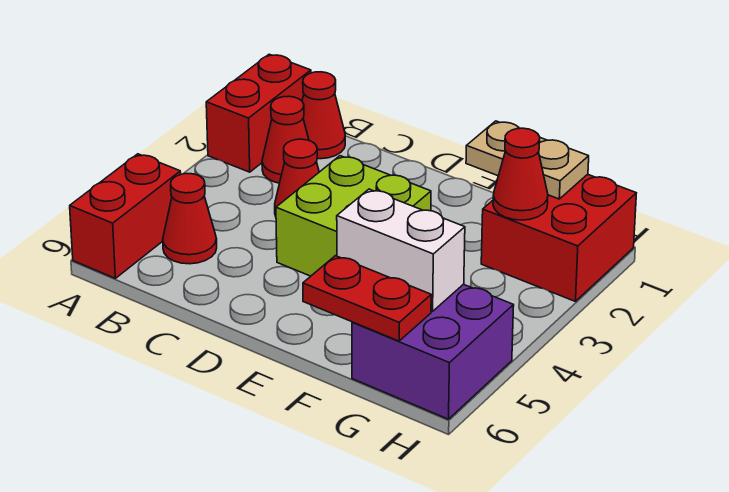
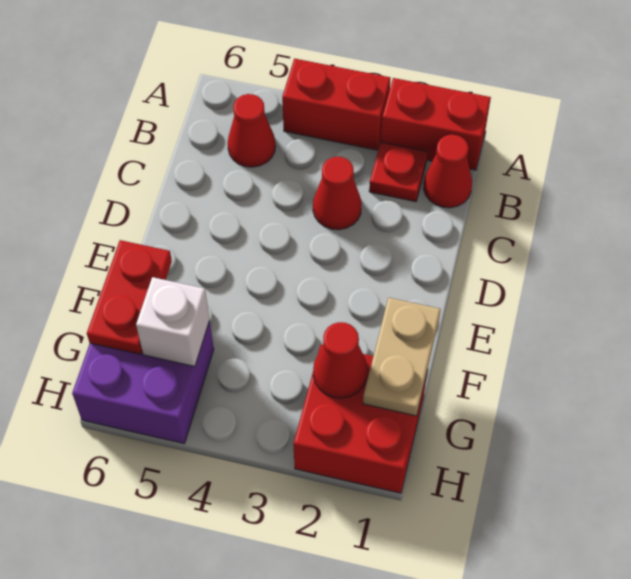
red 1x2 brick [70,154,181,278] -> red 1x2 brick moved to [282,59,390,150]
red 1x1 cone [262,96,309,183] -> red 1x1 plate [369,142,427,202]
lime 2x2 brick [276,156,431,276] -> none
white 1x2 brick [337,189,465,311] -> white 1x1 brick [136,277,210,366]

